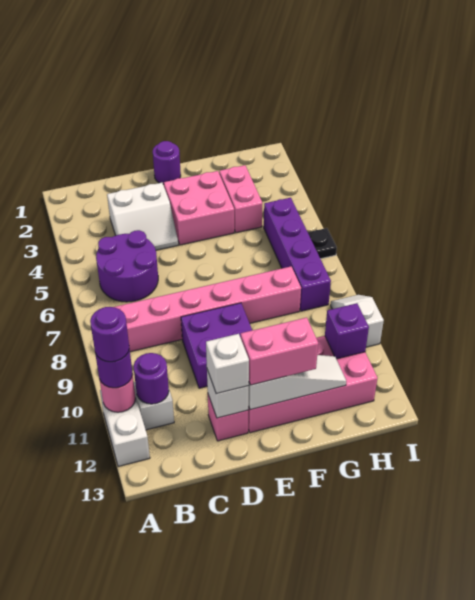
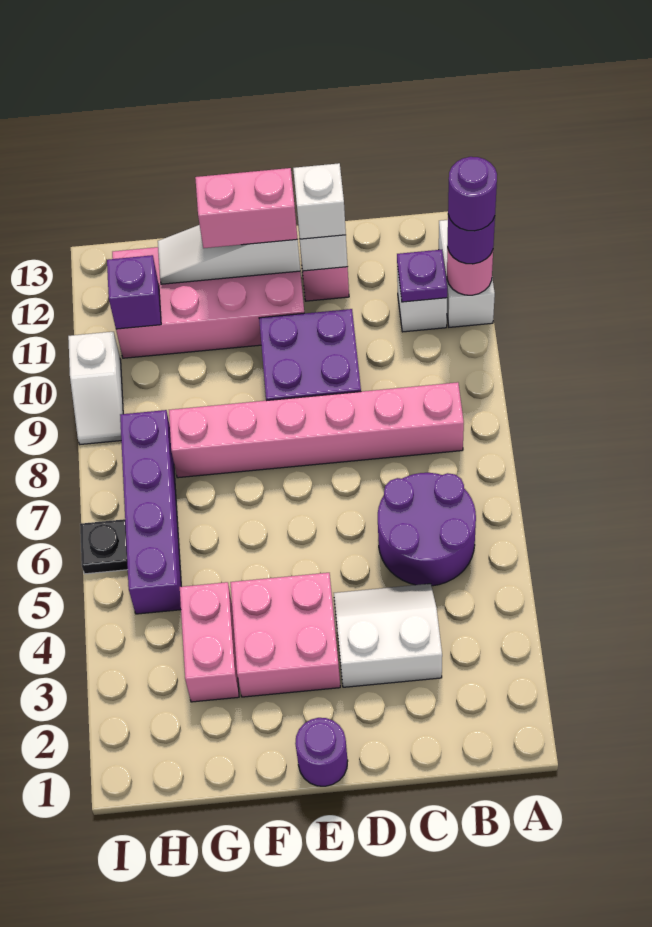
purple 1x1 round brick [134,353,169,404] -> purple 1x1 plate [397,250,447,302]

